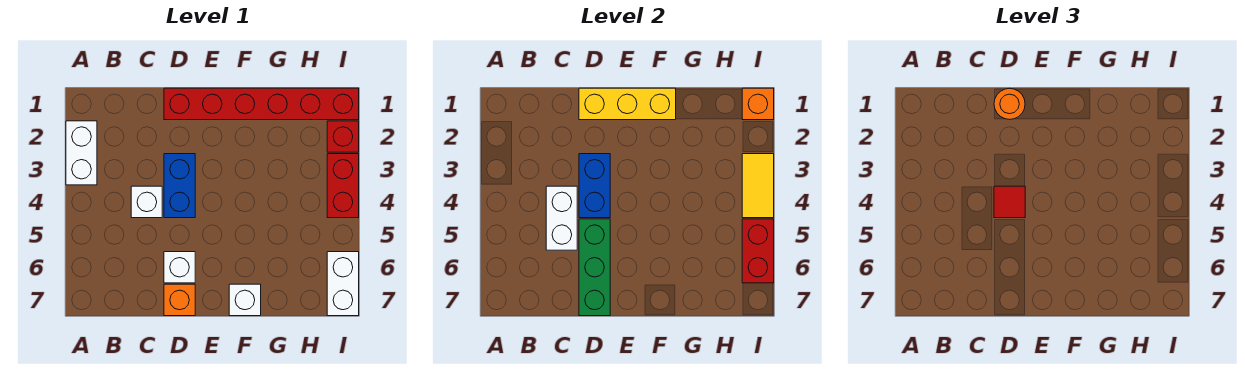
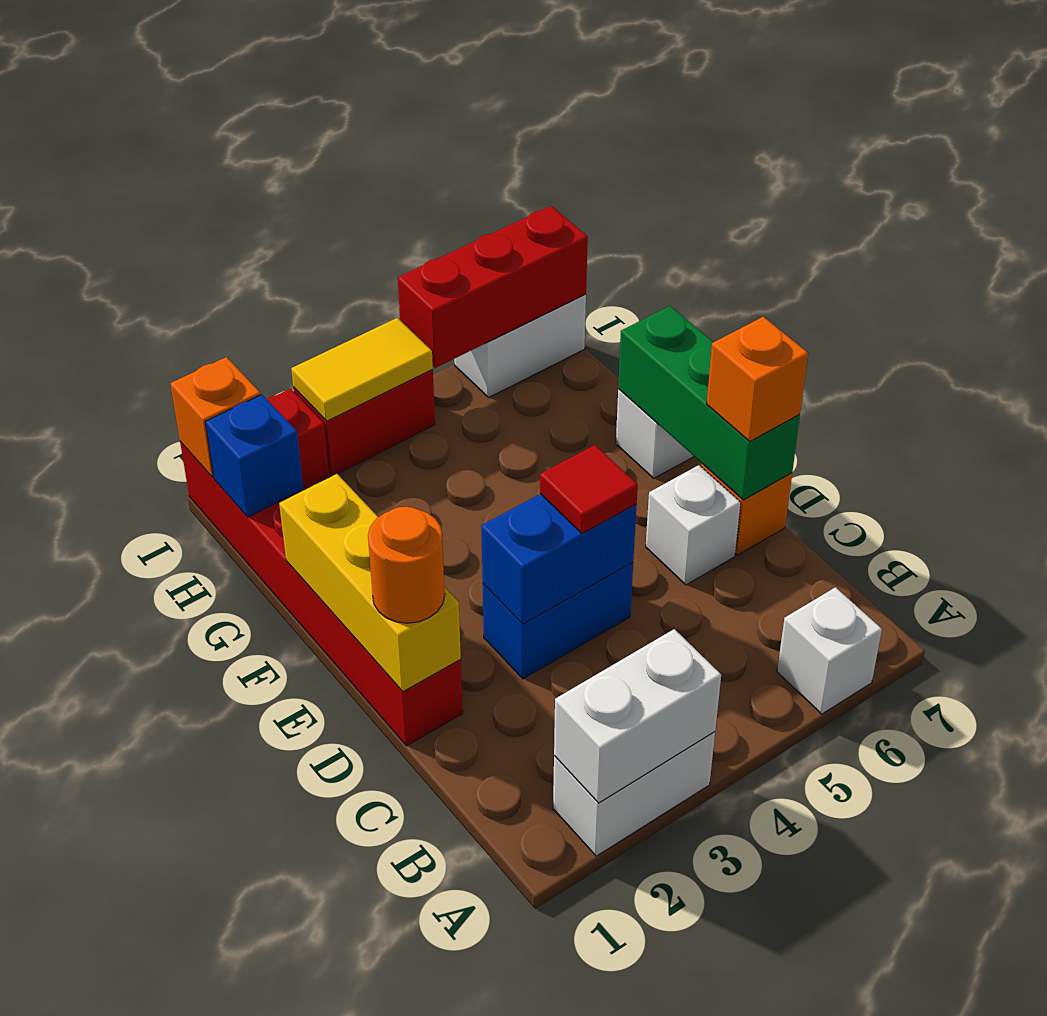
white 1x1 brick [131,186,162,218] -> white 1x1 brick moved to [777,587,882,714]
white 1x2 brick [546,186,577,250] -> white 1x2 brick moved to [554,629,721,803]
green 1x3 brick [579,219,610,316] -> green 1x3 brick turned to [618,306,800,500]
none -> orange 1x1 brick [707,317,808,441]
none -> blue 1x1 brick [205,395,303,517]
red 1x2 brick [742,219,774,283] -> red 1x3 brick [398,206,588,368]

